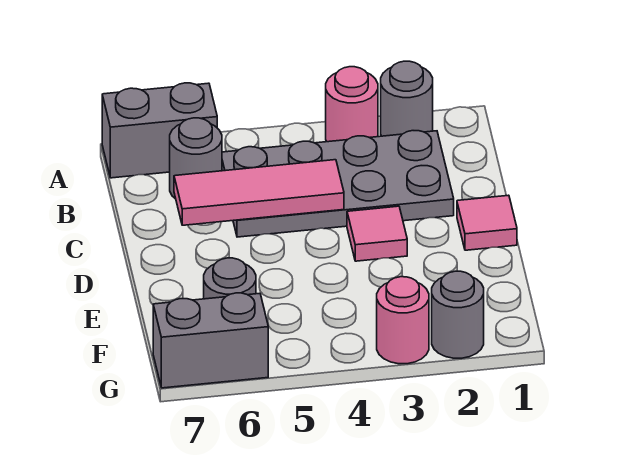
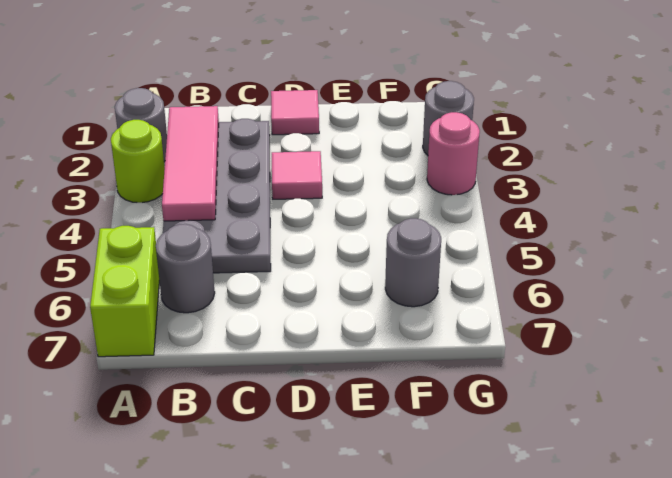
pink 1x1 round brick [326,67,378,142] -> lime 1x1 round brick [111,120,165,203]
grey 1x2 brick [102,83,217,178] -> lime 1x2 brick [90,226,159,357]
pink 1x3 tile [174,160,344,225] -> pink 1x3 tile moved to [162,106,219,221]
grey 1x2 brick [153,293,268,388] -> none

